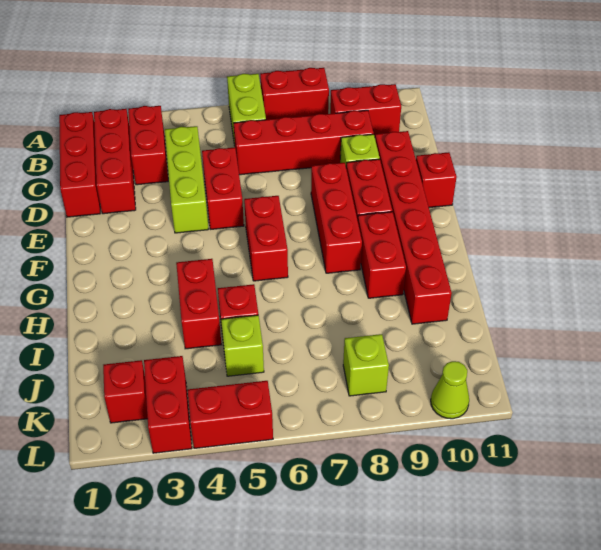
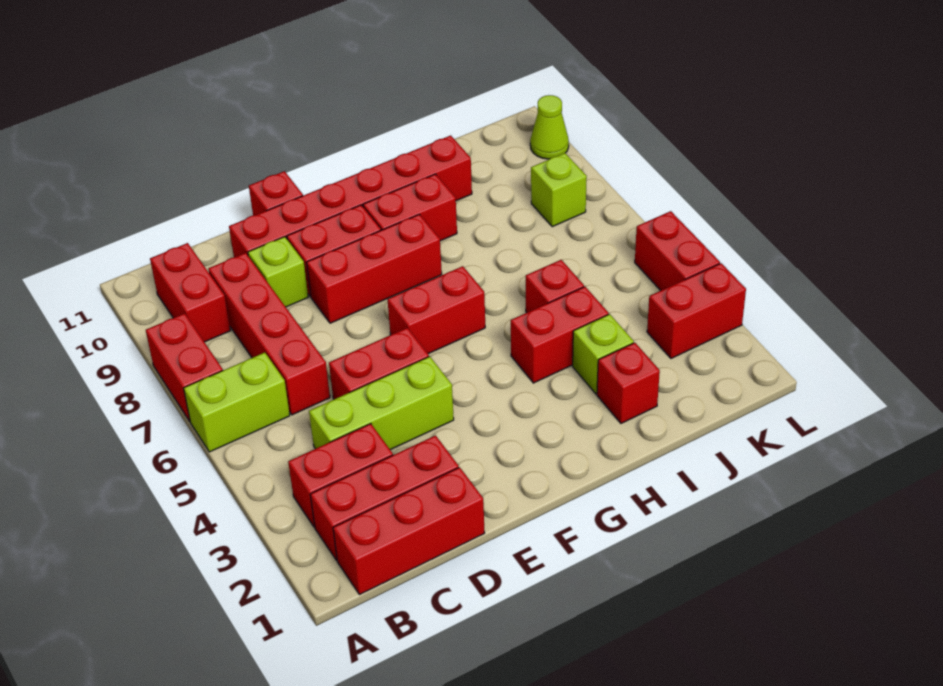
lime 1x1 brick [221,315,264,376] -> lime 1x1 brick moved to [573,314,634,394]
red 1x1 brick [103,360,148,423] -> red 1x1 brick moved to [597,343,660,423]

